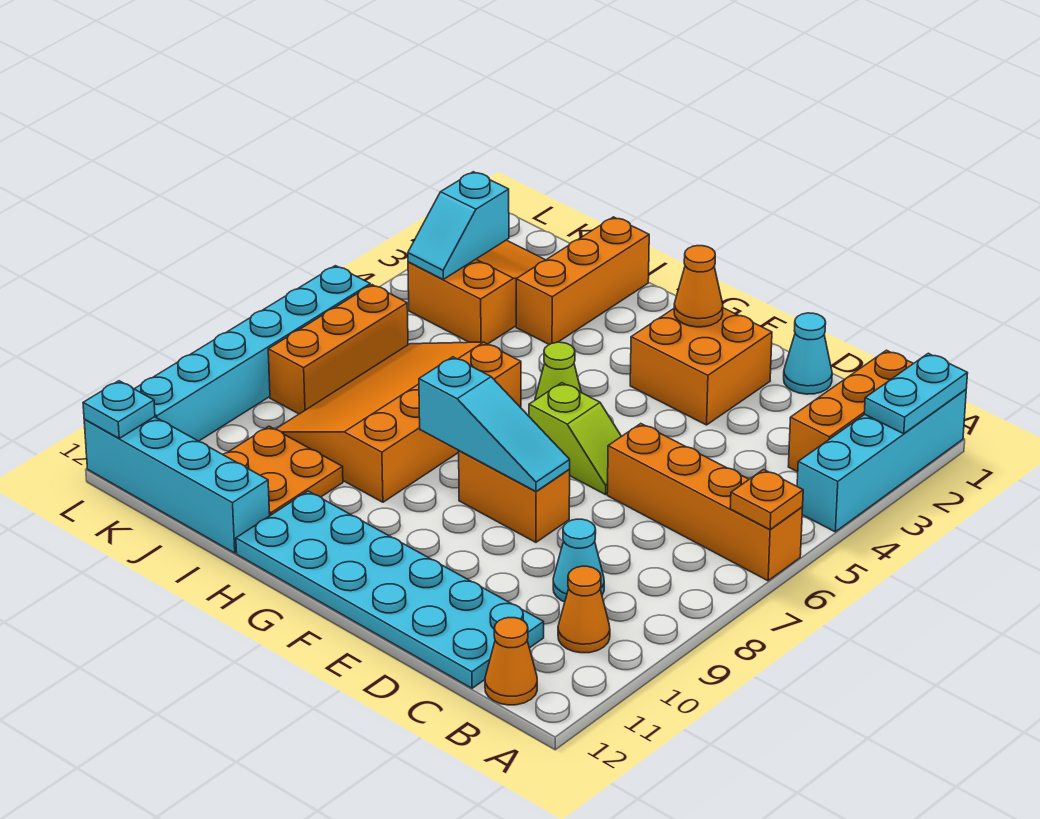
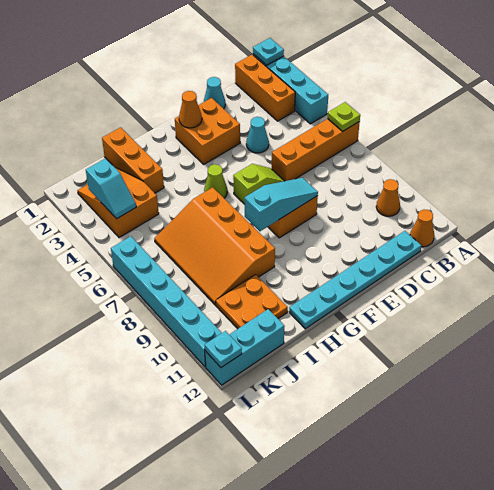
cyan 1x2 plate [864,353,968,434] -> cyan 1x1 plate [253,38,284,65]
orange 1x1 plate [730,469,803,530] -> lime 1x1 plate [328,102,360,132]
cyan 1x1 cone [553,519,604,602] -> cyan 1x1 cone moved to [246,117,269,153]
cyan 2x6 plate [236,491,544,688] -> cyan 1x6 plate [289,231,421,329]
cyan 1x4 brick [84,417,270,553] -> cyan 1x3 brick [205,309,285,385]
orange 1x3 brick [268,285,408,414] -> none

